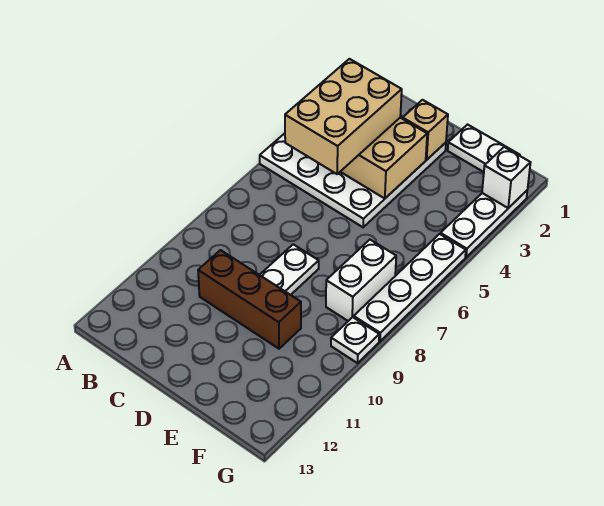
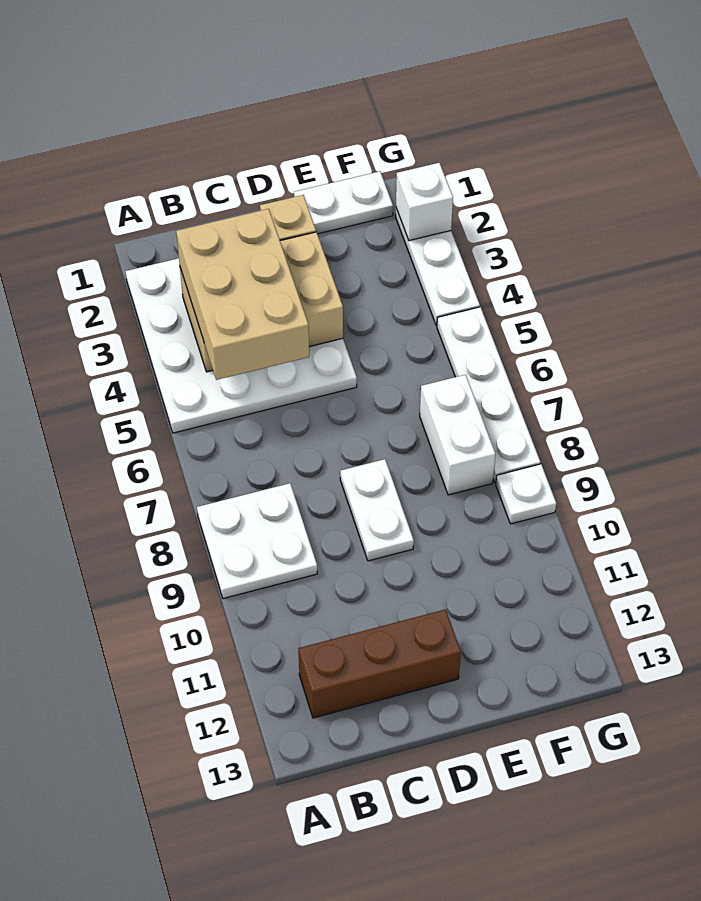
none -> white 2x2 plate [197,483,317,599]
brown 1x3 brick [198,250,301,349] -> brown 1x3 brick moved to [298,609,461,718]

